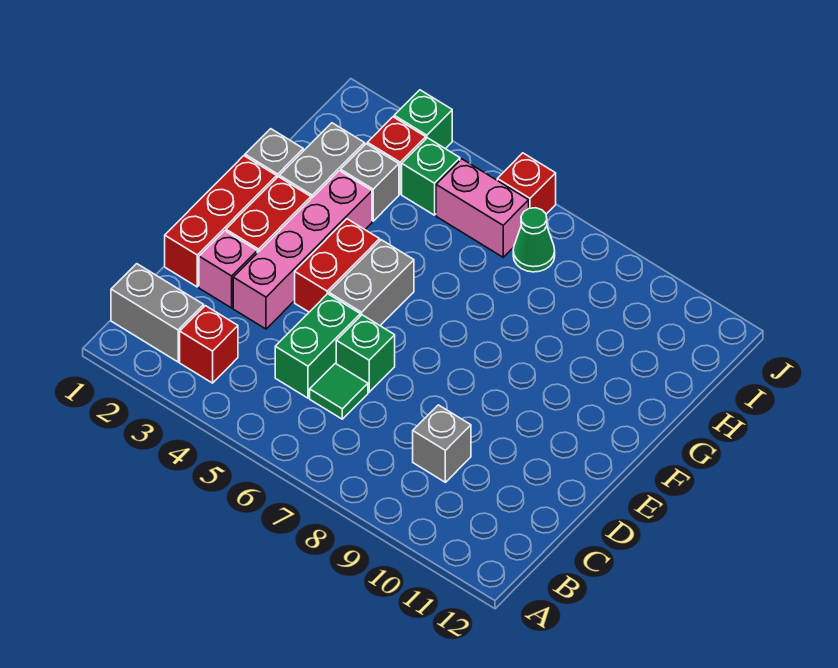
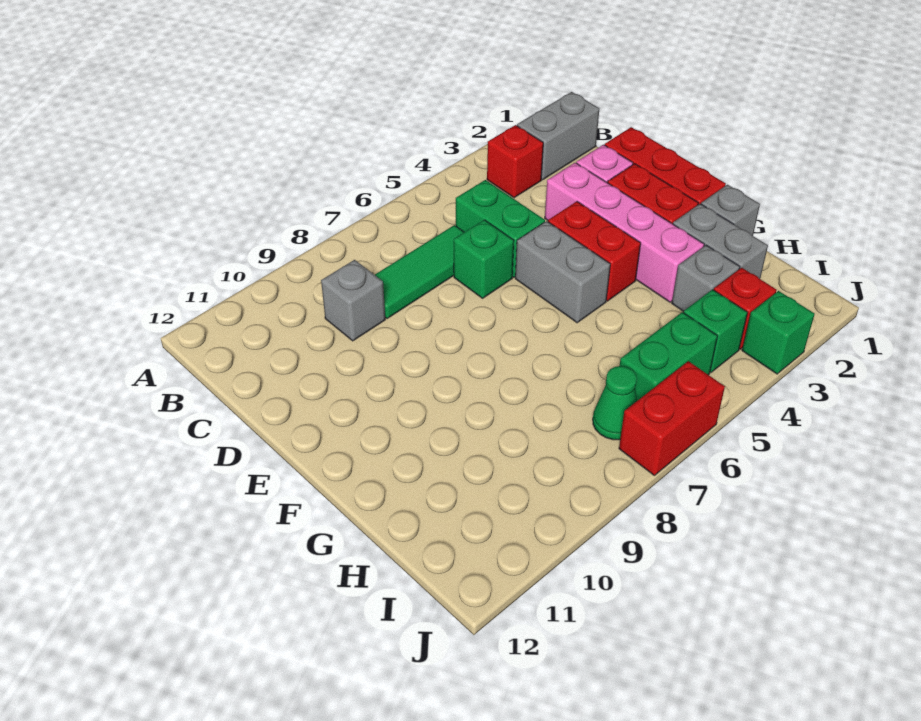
green 1x1 tile [310,363,368,419] -> green 1x3 tile [375,225,464,319]
pink 1x2 brick [436,159,529,257] -> green 1x2 brick [620,312,717,401]
red 1x1 brick [497,153,556,214] -> red 1x2 brick [619,361,725,475]

